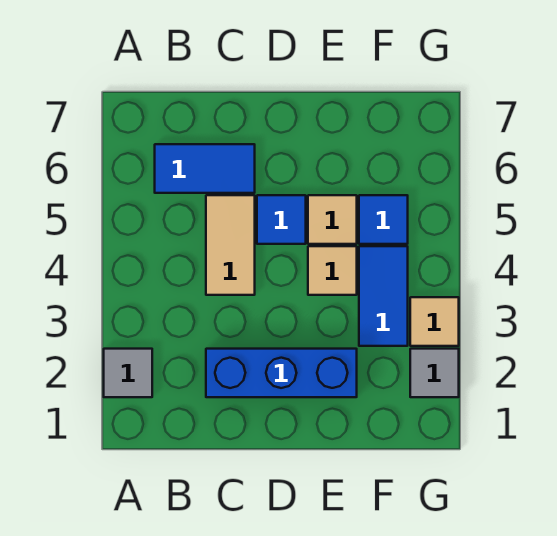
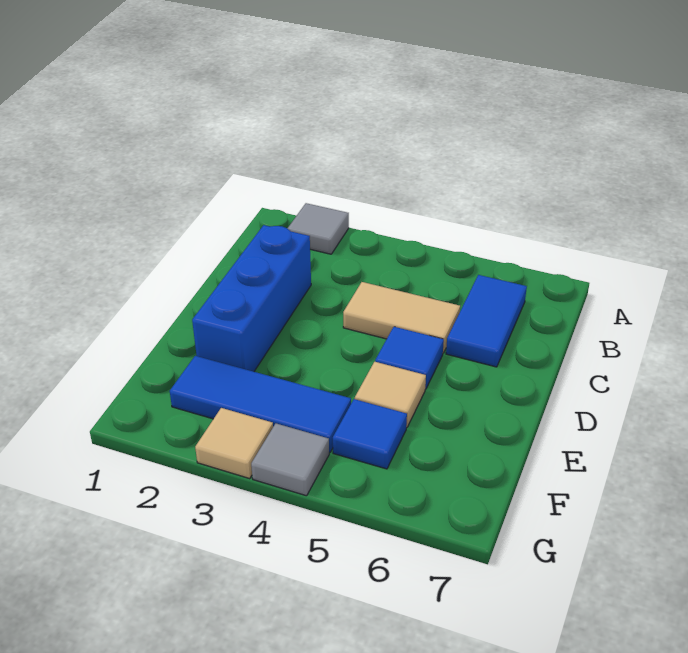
tan 1x1 tile [308,246,357,295] -> none
blue 1x2 tile [359,246,408,346] -> blue 1x3 tile [170,356,351,452]
grey 1x1 tile [410,349,459,397] -> grey 1x1 tile moved to [251,424,329,496]

